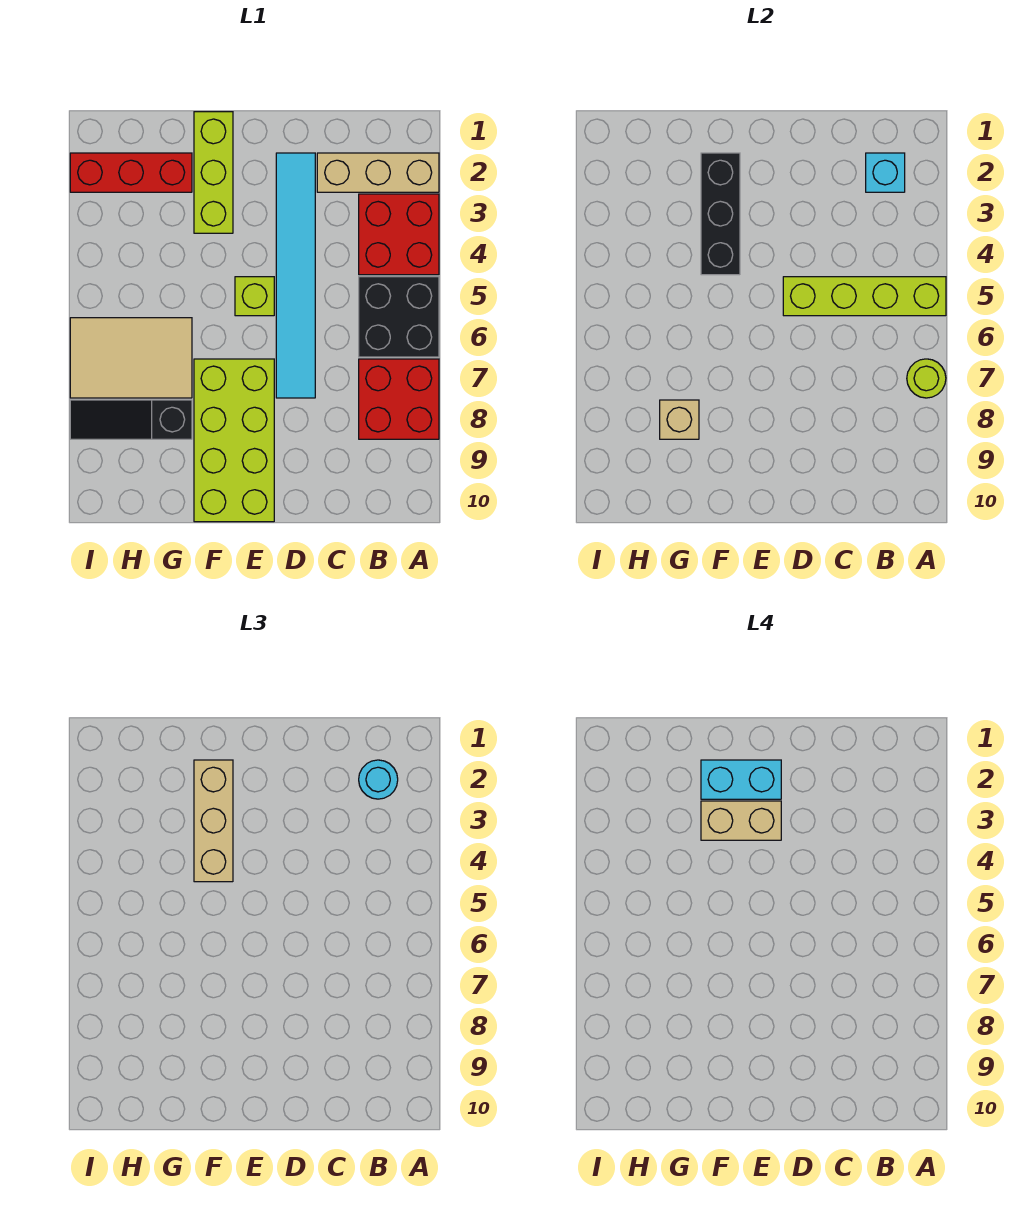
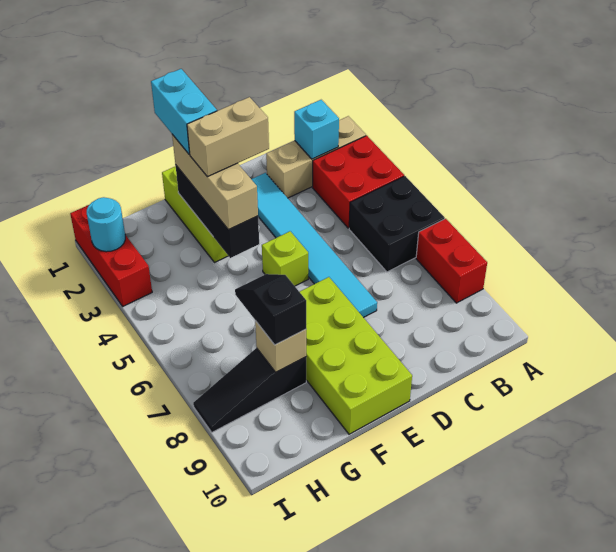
lime 1x4 brick [783,277,946,316] -> none
red 2x2 brick [359,359,439,439] -> red 1x2 brick [416,219,487,303]
lime 1x1 round brick [907,359,946,398] -> none
cyan 1x1 round brick [359,760,398,799] -> cyan 1x1 round brick moved to [87,197,125,252]
cyan 1x2 brick [701,760,781,799] -> cyan 1x2 brick turned to [151,69,217,154]
red 1x3 brick [70,153,192,192] -> red 1x3 brick turned to [70,205,152,306]
tan 2x3 tile [70,318,192,398] -> none
none -> black 1x2 slope [235,274,306,345]

